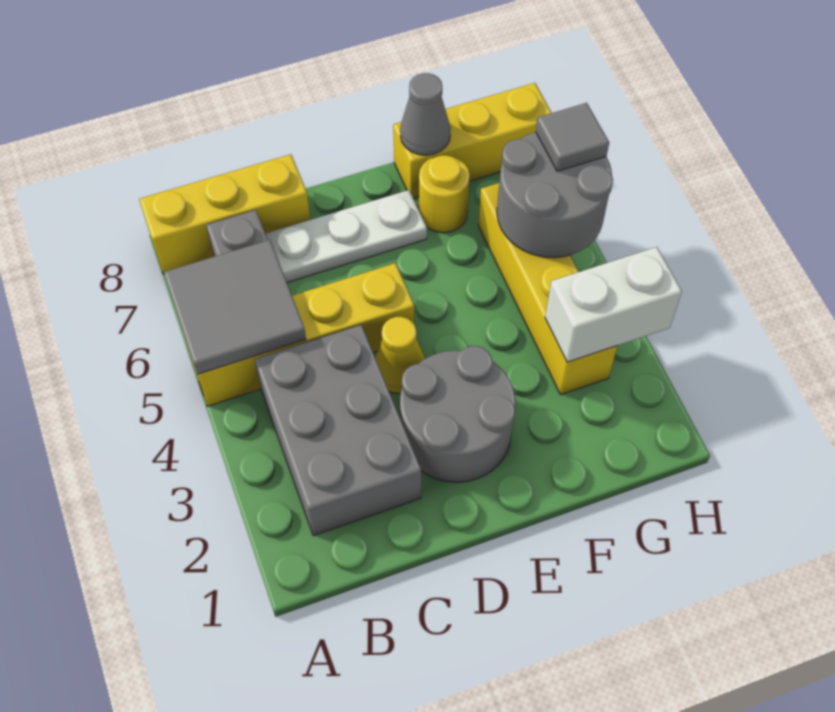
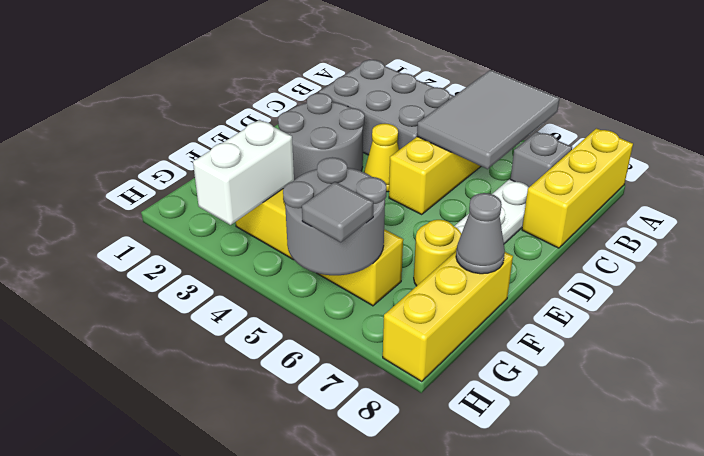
grey 2x2 tile [164,240,306,375] -> grey 2x3 tile [417,70,560,169]

